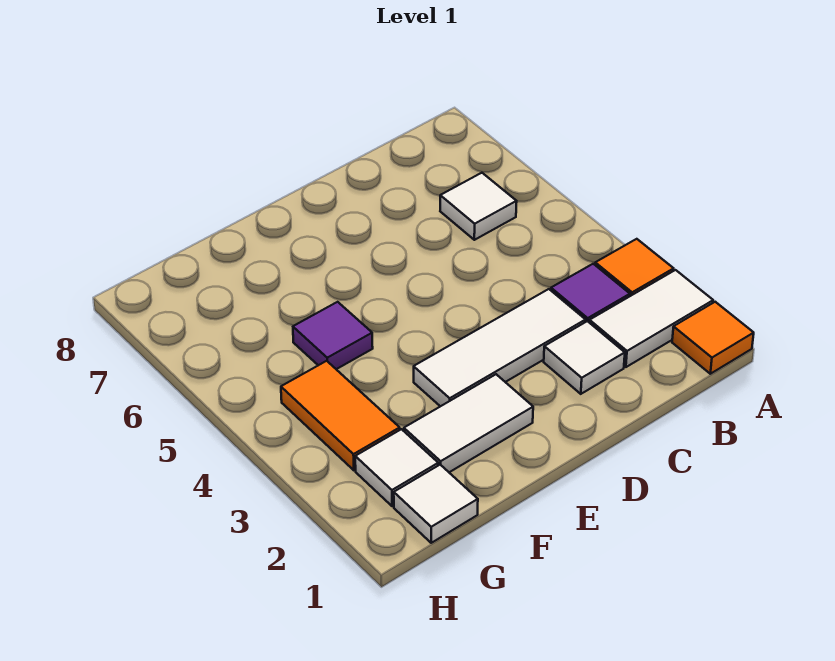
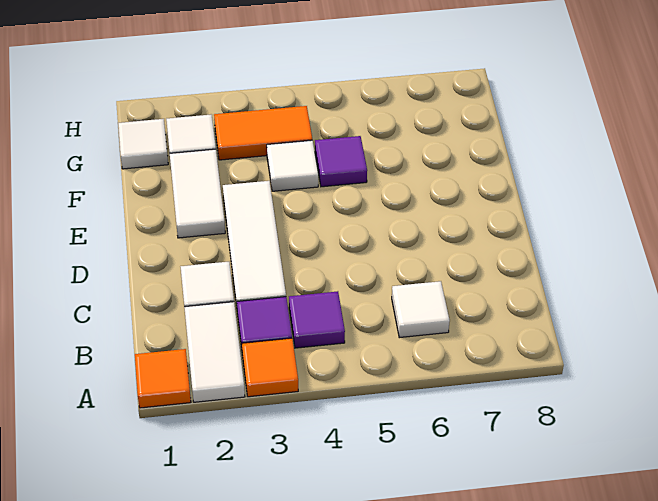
none -> purple 1x1 tile [289,291,345,348]
none -> white 1x1 tile [267,140,318,191]

